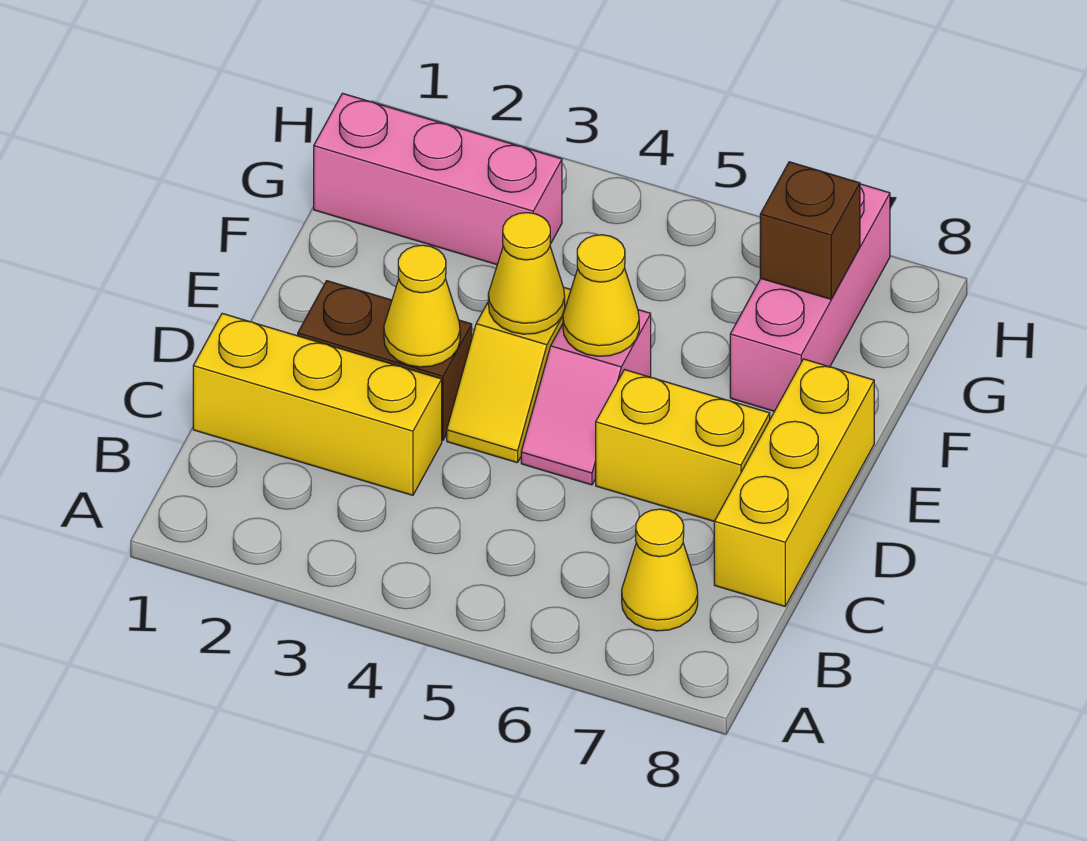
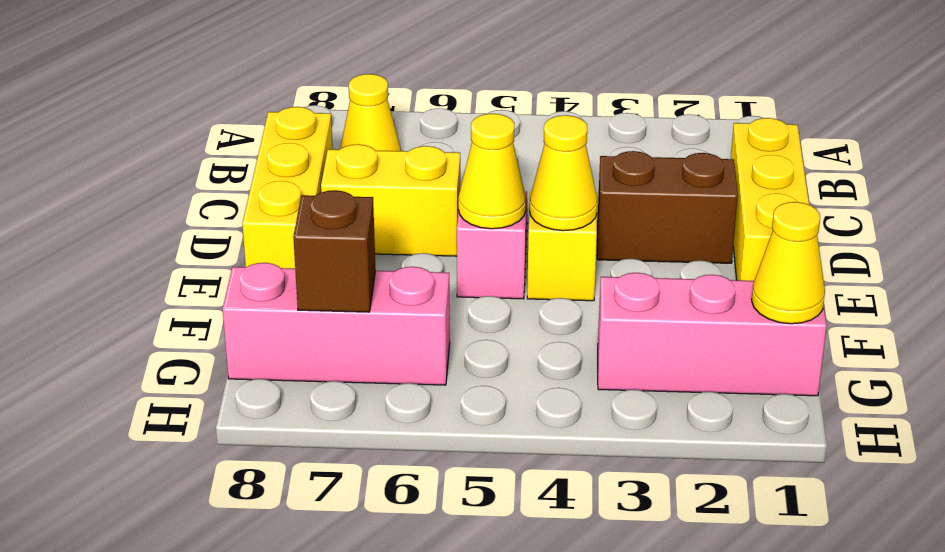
yellow 1x3 brick [193,313,442,495] -> yellow 1x3 brick turned to [731,118,809,281]
yellow 1x1 cone [384,245,460,367] -> yellow 1x1 cone moved to [752,202,825,324]
pink 1x3 brick [730,184,890,411] -> pink 1x3 brick turned to [223,263,450,385]

